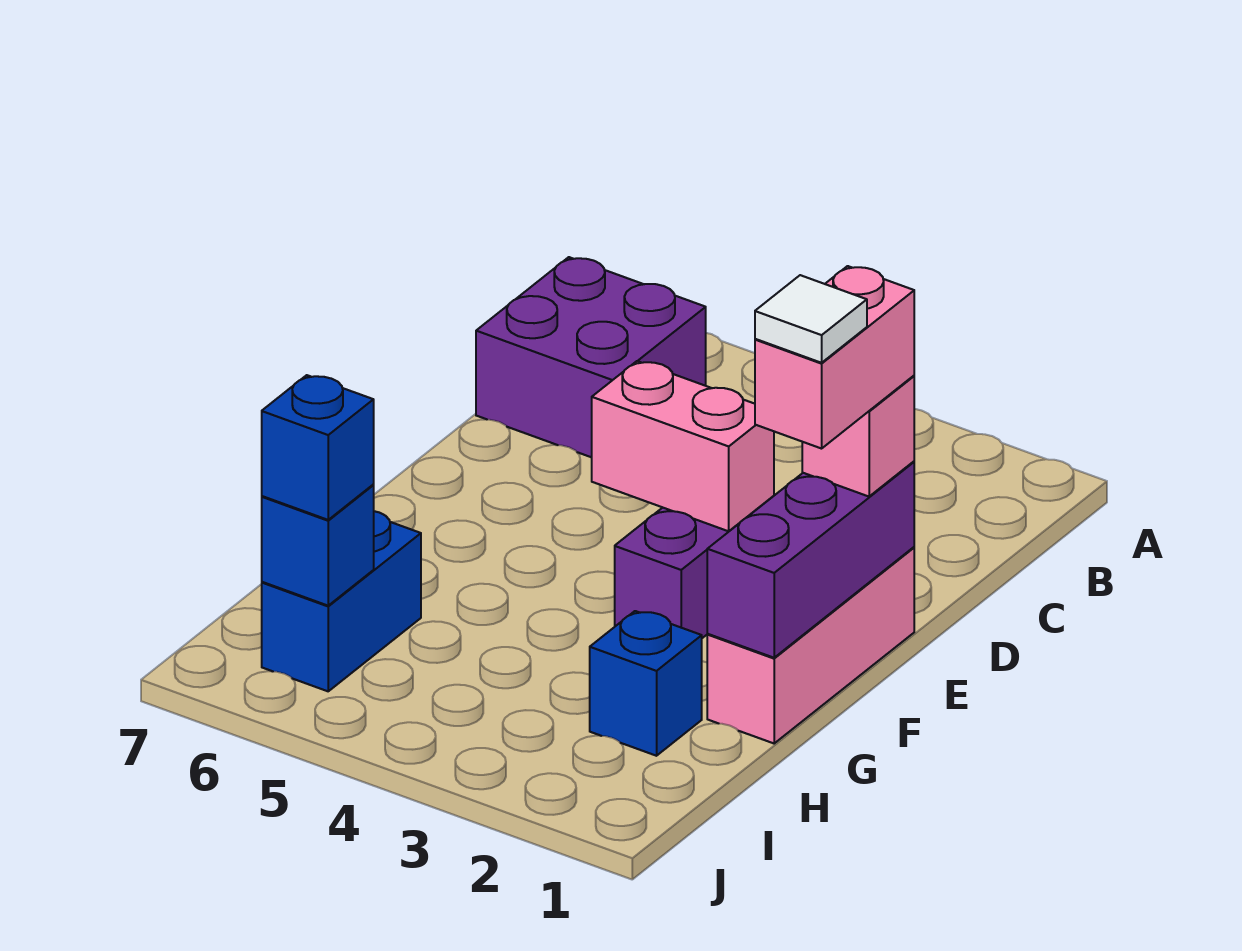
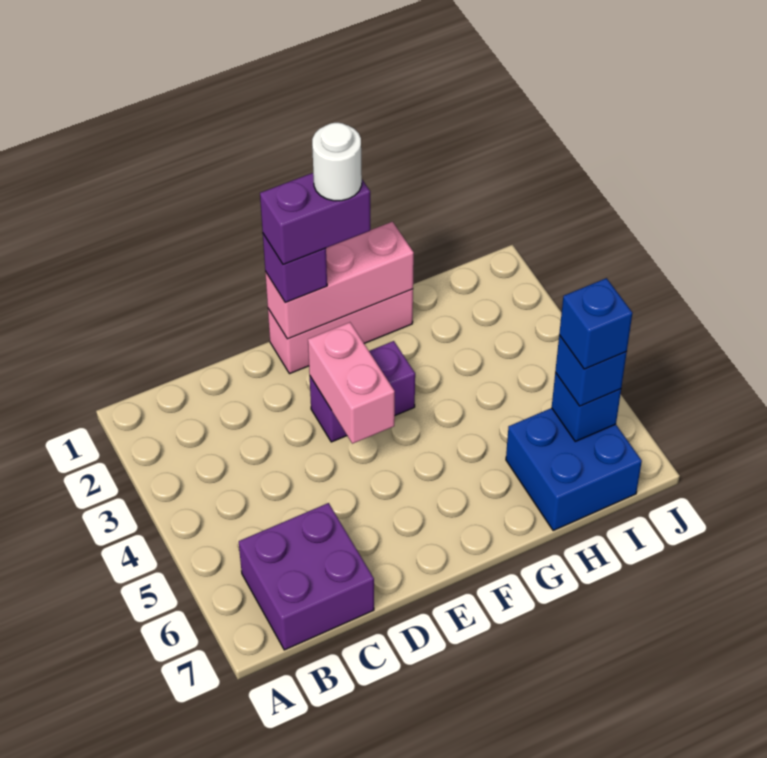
purple 1x3 brick [707,462,914,658] -> pink 1x3 brick [265,222,414,339]
pink 1x1 brick [802,376,914,497] -> purple 1x1 brick [263,234,327,303]
pink 1x2 brick [755,266,914,449] -> purple 1x2 brick [260,173,370,264]
white 1x1 tile [755,275,867,363] -> white 1x1 round brick [312,123,362,201]
blue 1x1 brick [590,611,702,756] -> blue 1x1 brick moved to [559,278,632,369]
blue 1x2 brick [262,511,421,691] -> blue 2x2 brick [506,408,642,530]

